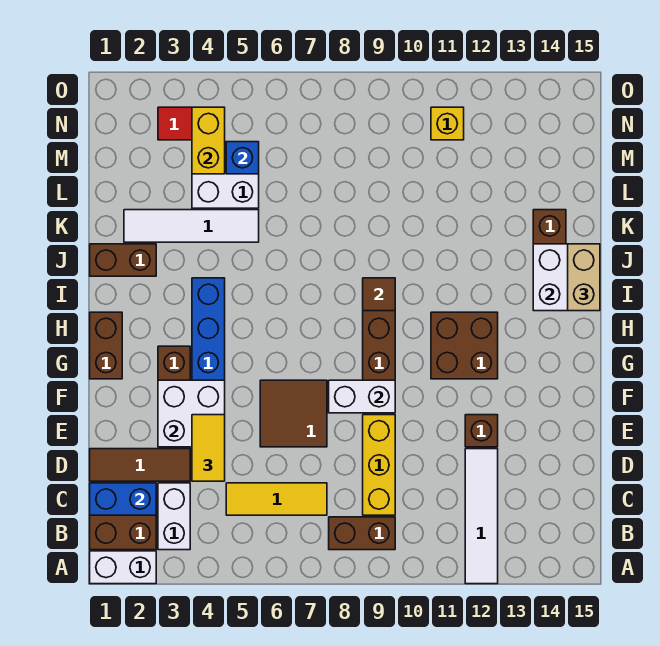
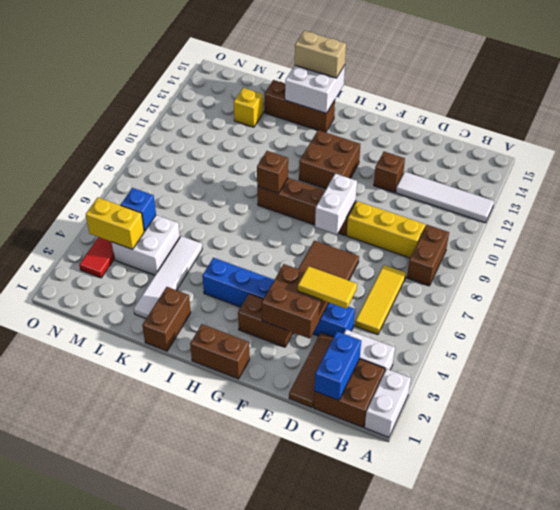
white 2x2 brick [158,380,225,447] -> brown 2x2 brick [262,264,329,339]
brown 1x1 tile [363,278,395,311] -> brown 1x1 brick [257,151,288,193]
yellow 1x1 brick [431,107,464,140] -> yellow 1x1 brick moved to [234,88,263,127]

